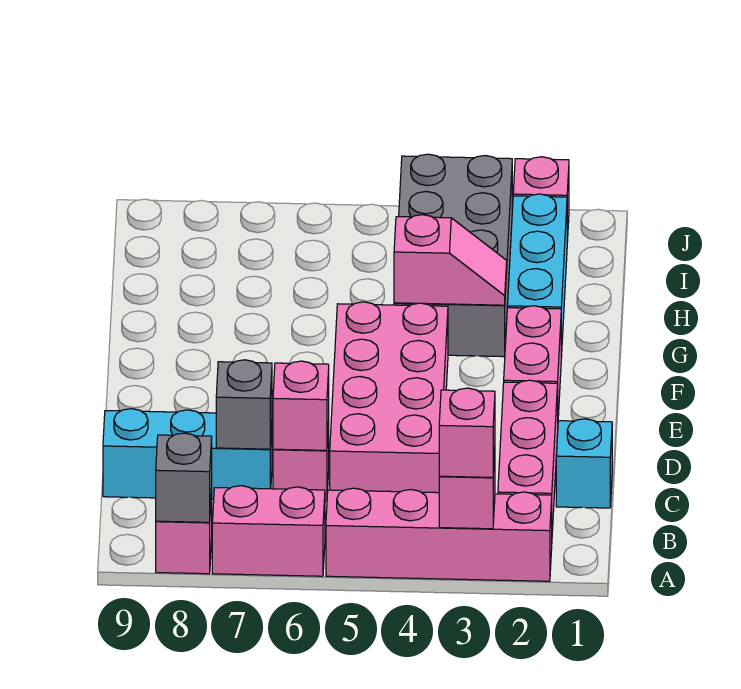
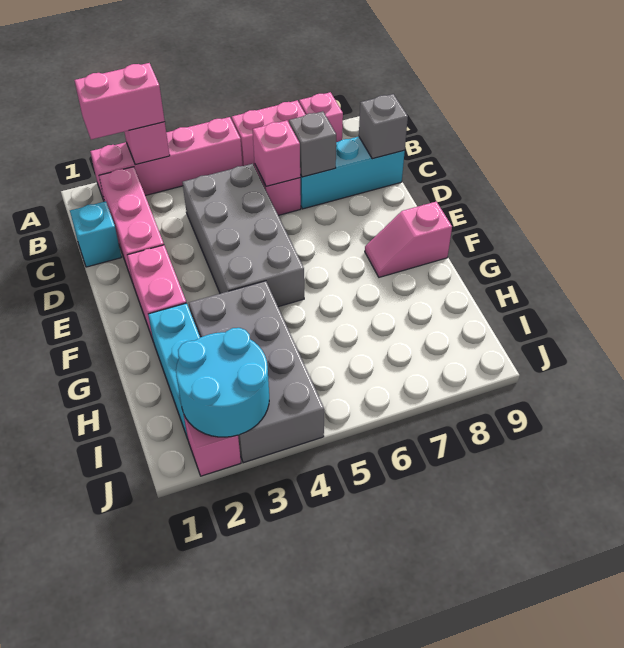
pink 1x1 brick [439,388,495,477] -> pink 1x2 brick [74,63,165,139]
grey 1x1 brick [156,433,212,522] -> grey 1x1 brick moved to [359,94,408,159]
pink 2x4 brick [330,302,448,493] -> grey 2x4 brick [183,164,304,307]
pink 1x2 slope [394,215,507,305] -> pink 1x2 slope moved to [365,202,452,277]
none -> cyan 2x2 round brick [176,328,269,437]

